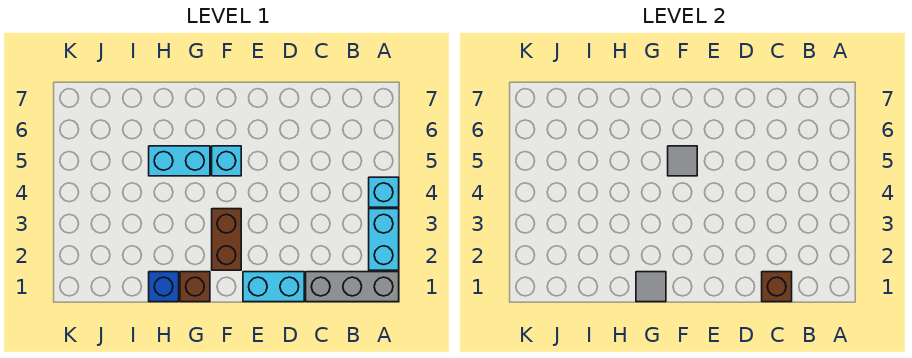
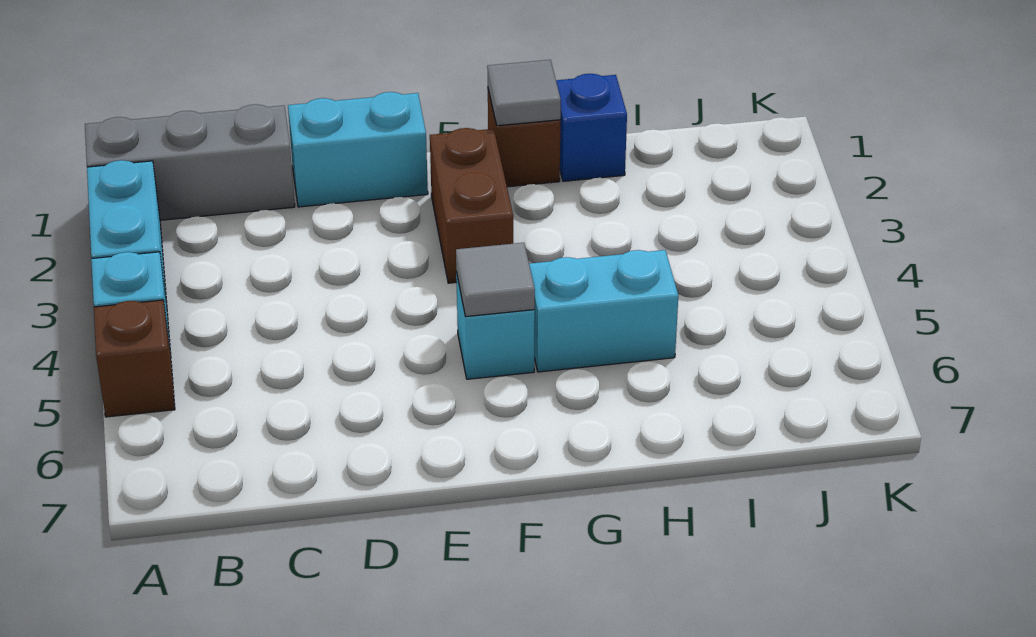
brown 1x1 brick [762,272,792,302] -> brown 1x1 brick moved to [94,300,175,417]

